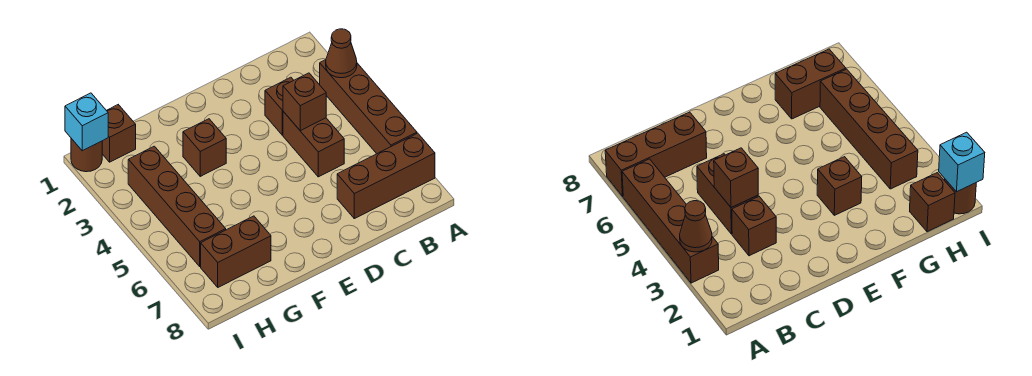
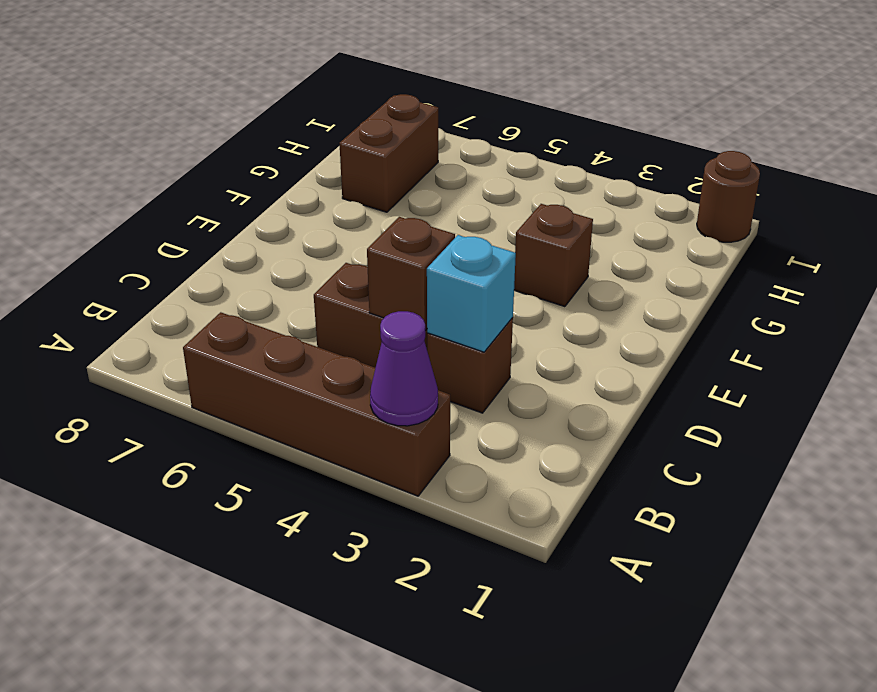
brown 1x1 cone [326,29,357,78] -> purple 1x1 cone [370,311,438,426]
brown 1x3 brick [337,133,435,219] -> none
brown 1x1 brick [102,105,136,162] -> none
brown 1x4 brick [128,146,226,266] -> none
cyan 1x1 brick [65,93,108,151] -> cyan 1x1 brick moved to [427,235,516,352]

